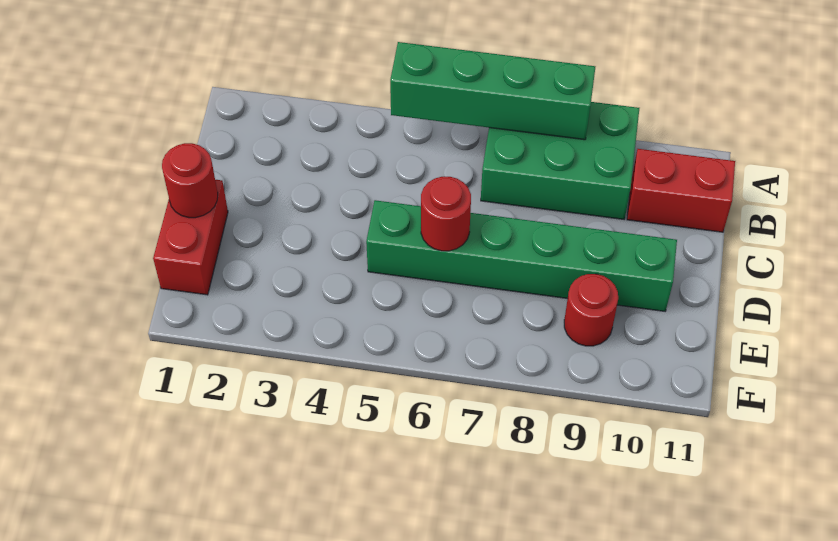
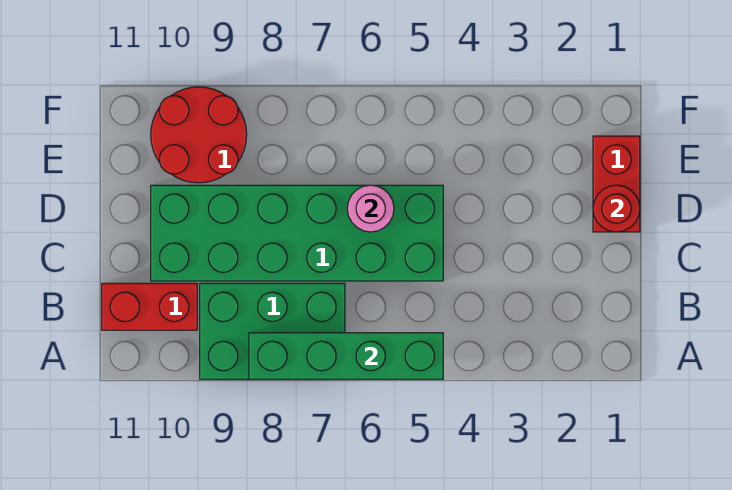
green 1x6 brick [366,200,677,311] -> green 2x6 brick [151,185,443,281]
red 1x1 round brick [421,177,471,251] -> pink 1x1 round brick [347,185,394,232]
red 1x1 round brick [564,274,618,346] -> red 2x2 round brick [151,87,247,183]

